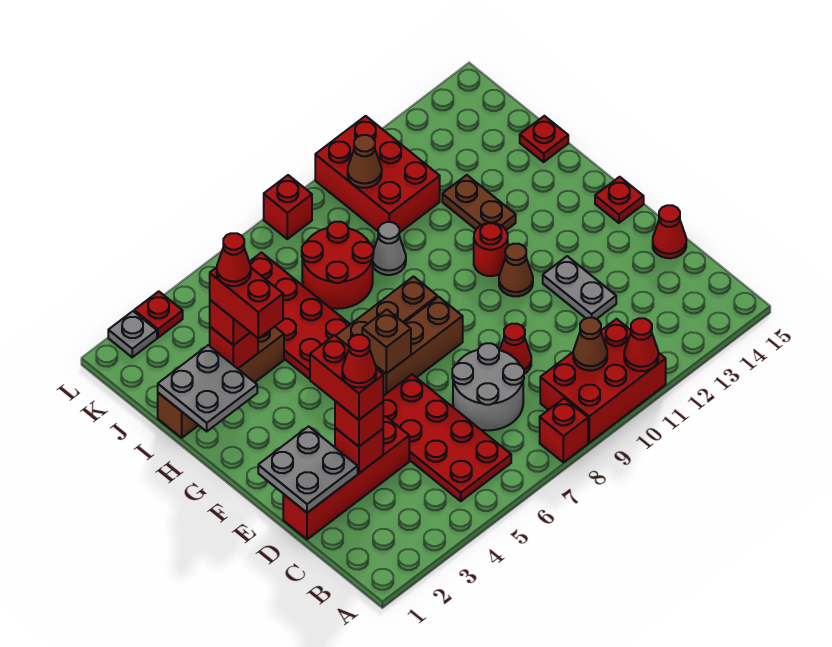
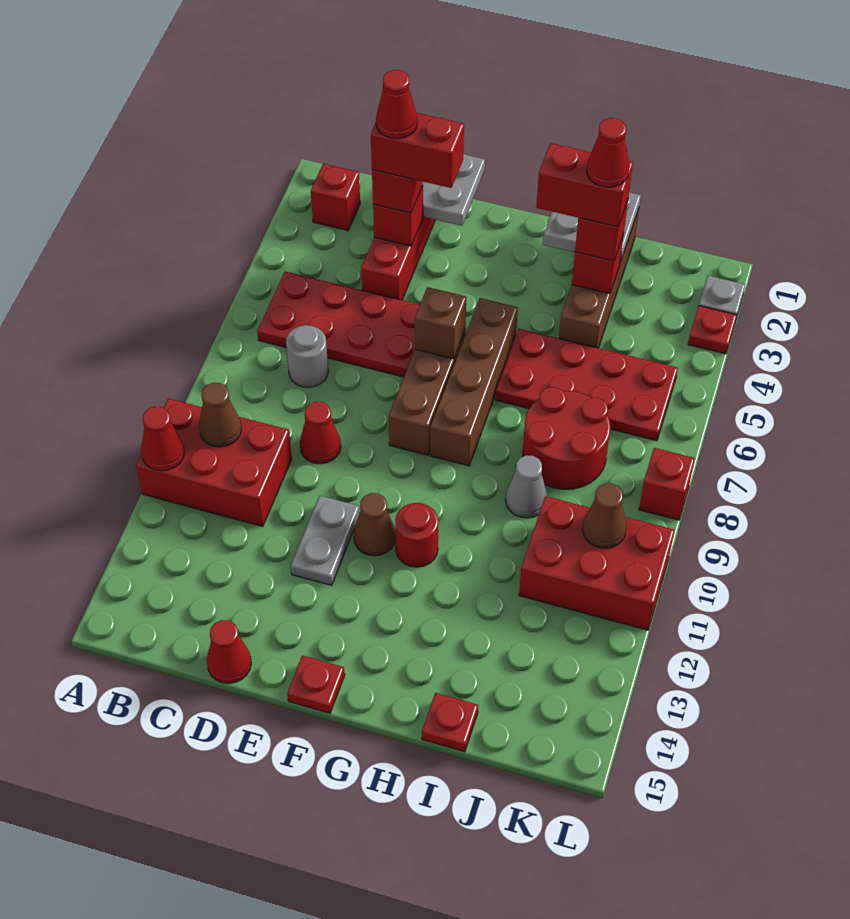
red 1x1 brick [540,398,588,462] -> red 1x1 brick moved to [311,164,360,230]
red 2x3 brick [540,319,666,443] -> red 2x3 brick turned to [136,398,292,527]
grey 2x2 round brick [452,343,524,430] -> grey 1x1 round brick [286,325,328,387]
grey 1x2 plate [543,256,616,319] -> grey 1x2 plate turned to [291,496,360,585]
brown 1x2 plate [442,175,516,230] -> none

